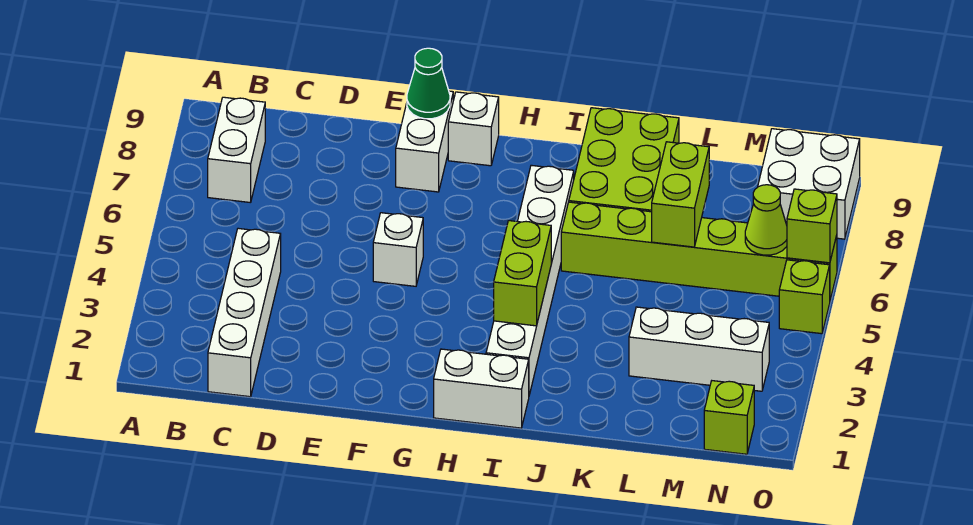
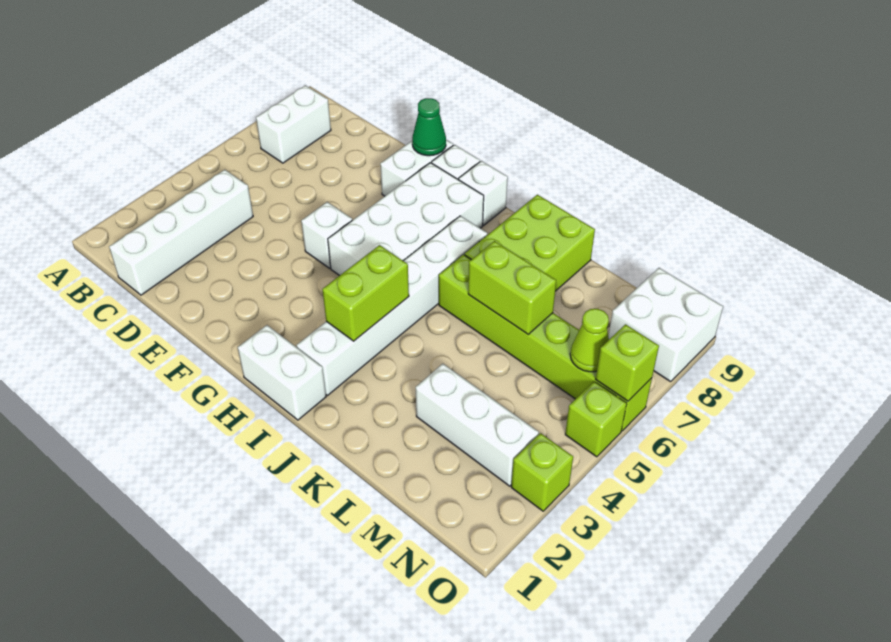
none -> white 2x4 brick [328,163,484,276]
none -> white 1x1 brick [458,161,508,225]
lime 1x2 brick [652,142,709,247] -> lime 1x2 brick turned to [468,241,556,334]
lime 1x1 brick [704,381,754,454] -> lime 1x1 brick moved to [511,433,573,511]

